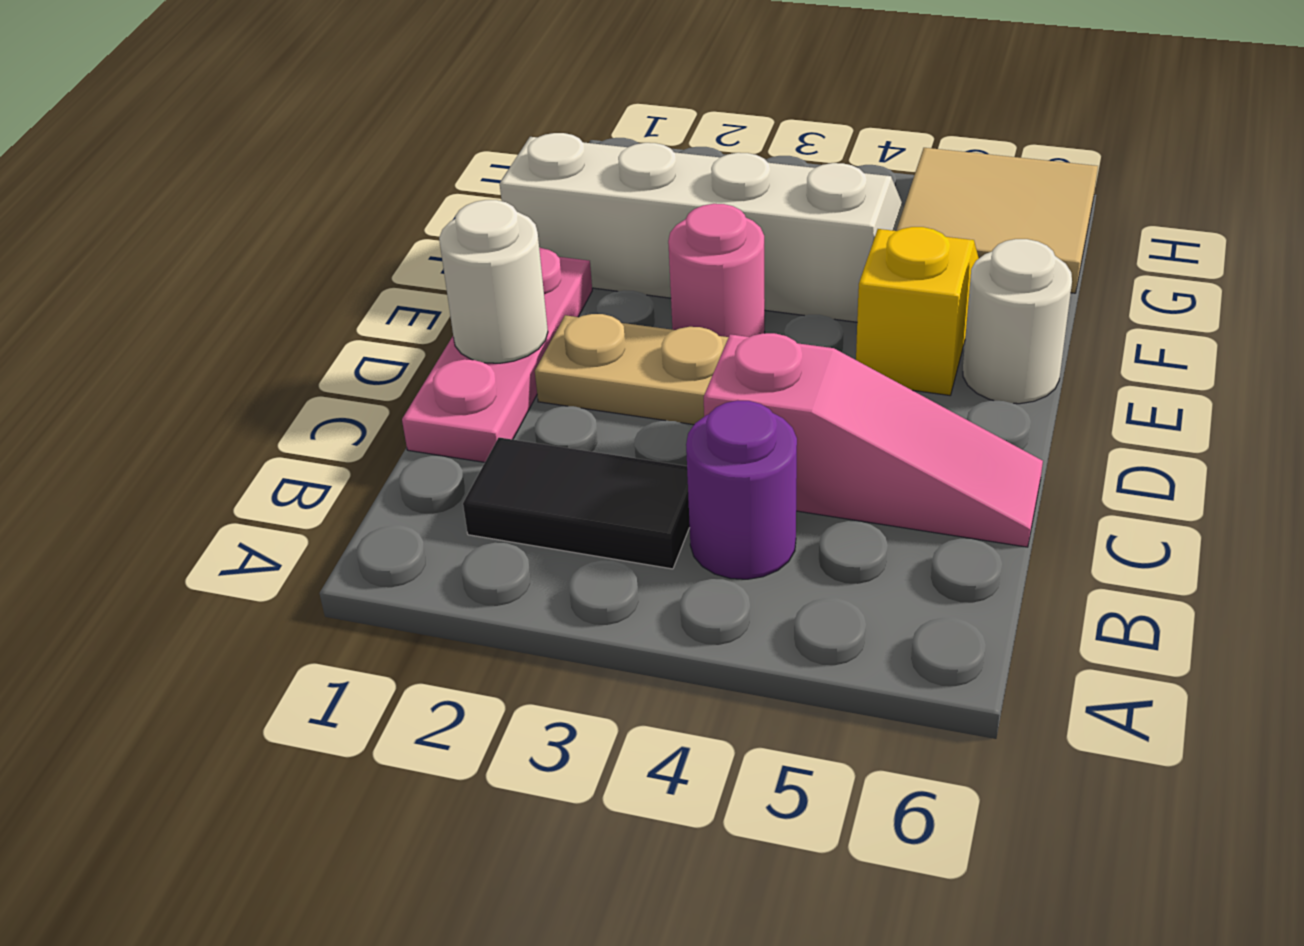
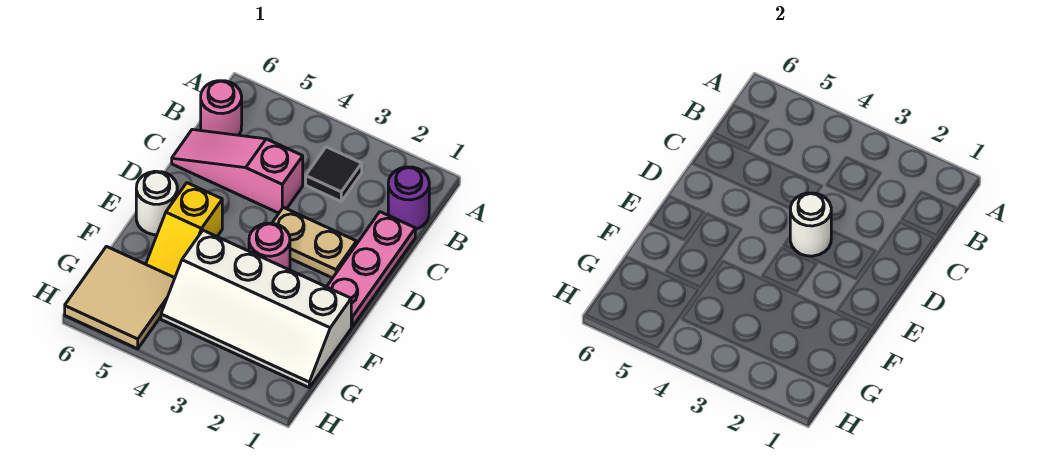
black 1x2 tile [463,438,690,569] -> black 1x1 tile [306,147,362,201]
purple 1x1 round brick [686,400,797,579] -> purple 1x1 round brick moved to [388,167,429,229]
none -> pink 1x1 round brick [201,81,242,135]
white 1x1 round brick [439,200,548,363] -> white 1x1 round brick moved to [790,193,831,256]

